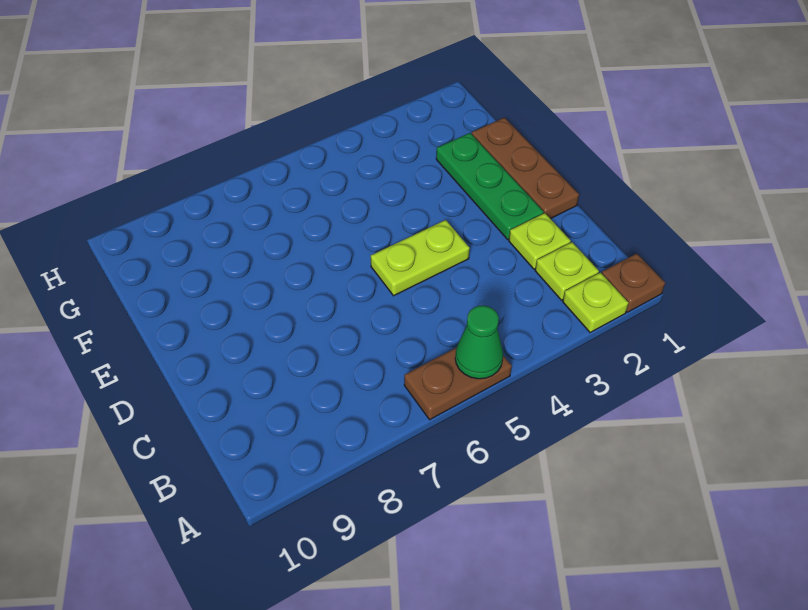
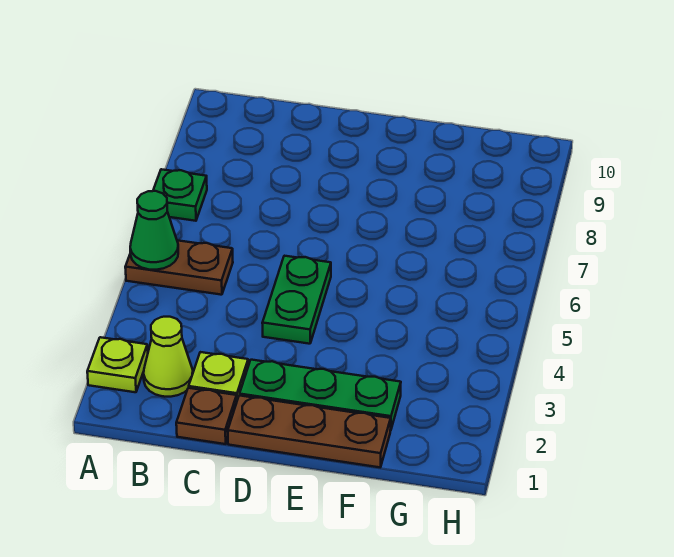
brown 1x1 plate [602,254,665,312] -> brown 1x1 plate moved to [176,388,237,444]
brown 1x2 plate [404,348,512,420] -> brown 1x2 plate turned to [125,240,233,295]
none -> green 1x1 plate [153,169,207,221]
lime 1x1 plate [535,242,599,300] -> lime 1x1 cone [144,317,193,397]
lime 1x2 plate [371,220,470,296] -> green 1x2 plate [262,256,331,344]

